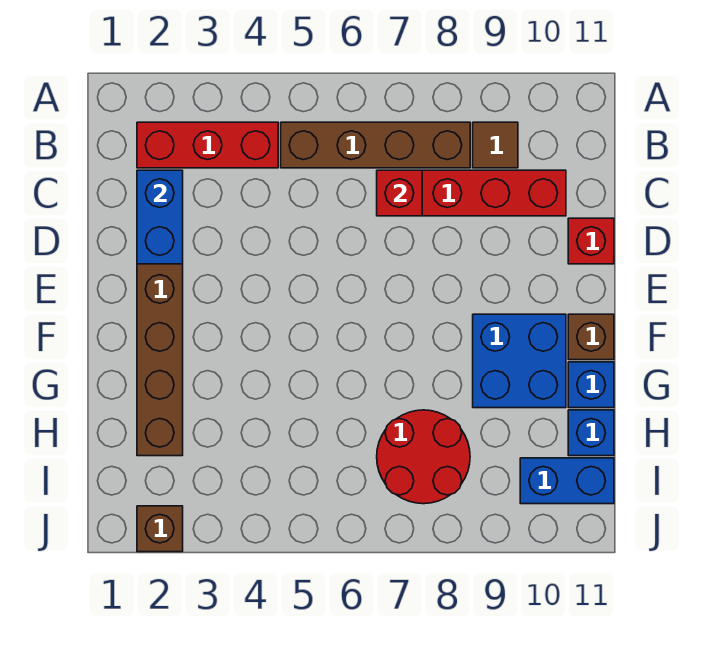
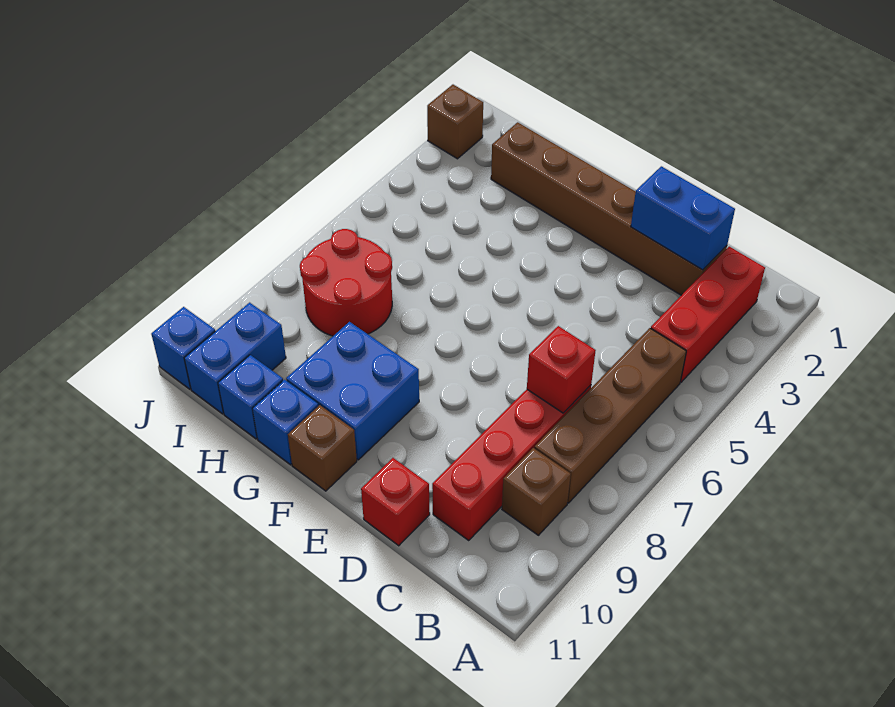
brown 1x1 tile [473,122,518,168] -> brown 1x1 brick [502,448,571,535]
none -> blue 1x1 brick [151,307,215,389]

